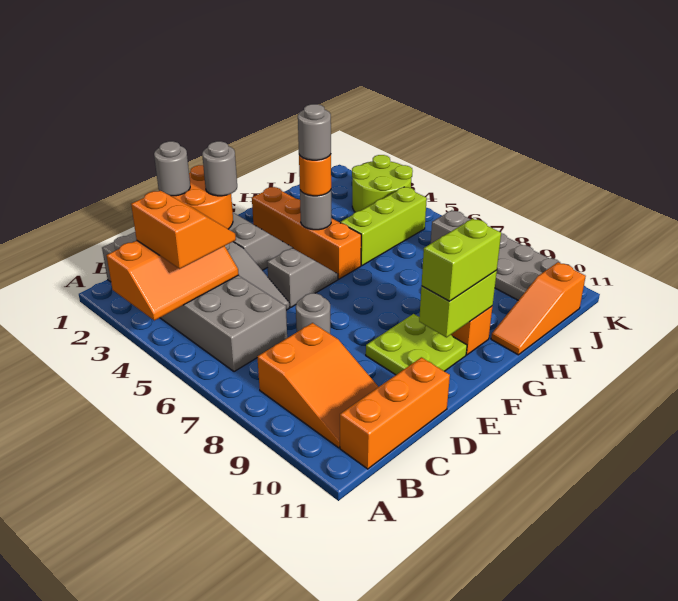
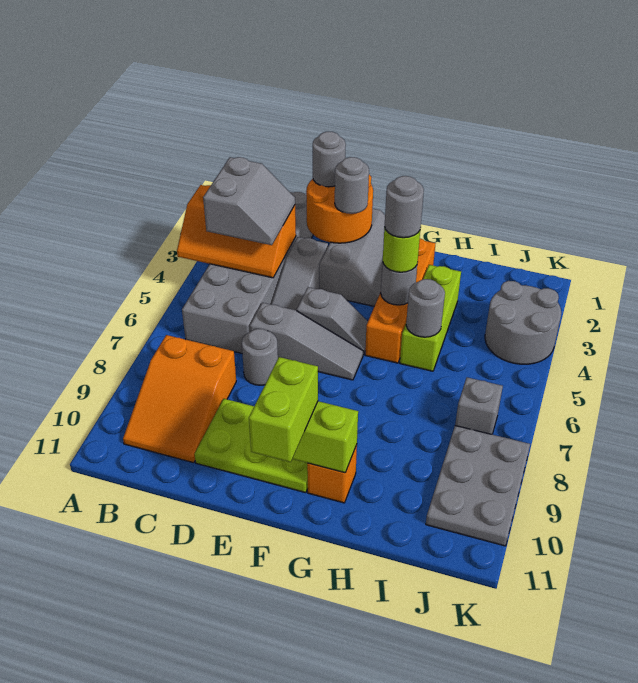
orange 2x2 slope [131,191,236,269] -> grey 2x2 slope [203,157,295,245]
orange 1x3 brick [340,357,450,469] -> none
none -> grey 1x3 slope [250,303,363,380]
lime 2x2 plate [366,314,467,375] -> lime 2x3 plate [194,399,308,493]
lime 1x2 brick [421,219,501,301] -> lime 1x2 brick turned to [249,357,318,462]
orange 1x1 round brick [299,154,331,196] -> lime 1x1 round brick [383,227,420,272]
lime 1x3 brick [340,187,427,266] -> lime 1x3 brick turned to [400,265,461,371]
none -> grey 1x1 round brick [406,279,445,337]
orange 1x3 slope [491,262,586,355] -> none
lime 2x2 round brick [352,155,413,212] -> grey 2x2 round brick [485,281,561,364]

